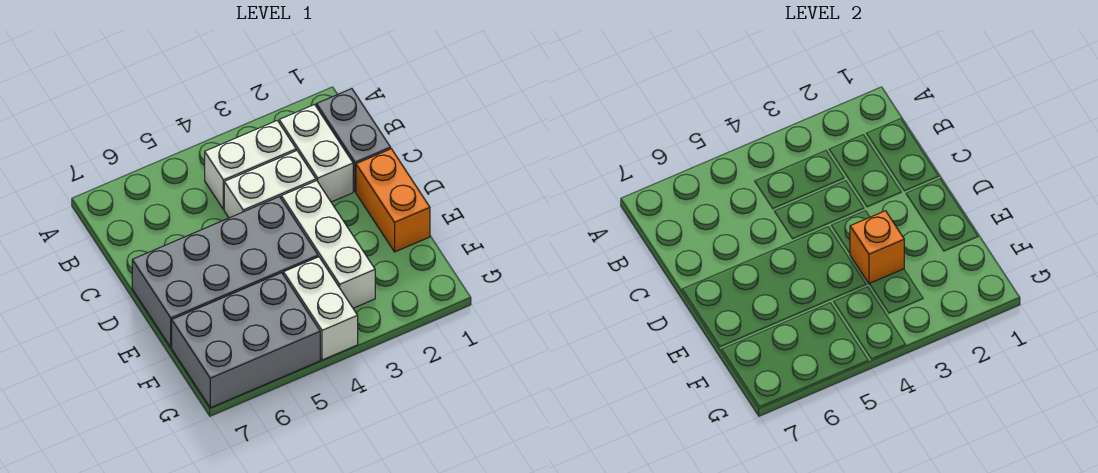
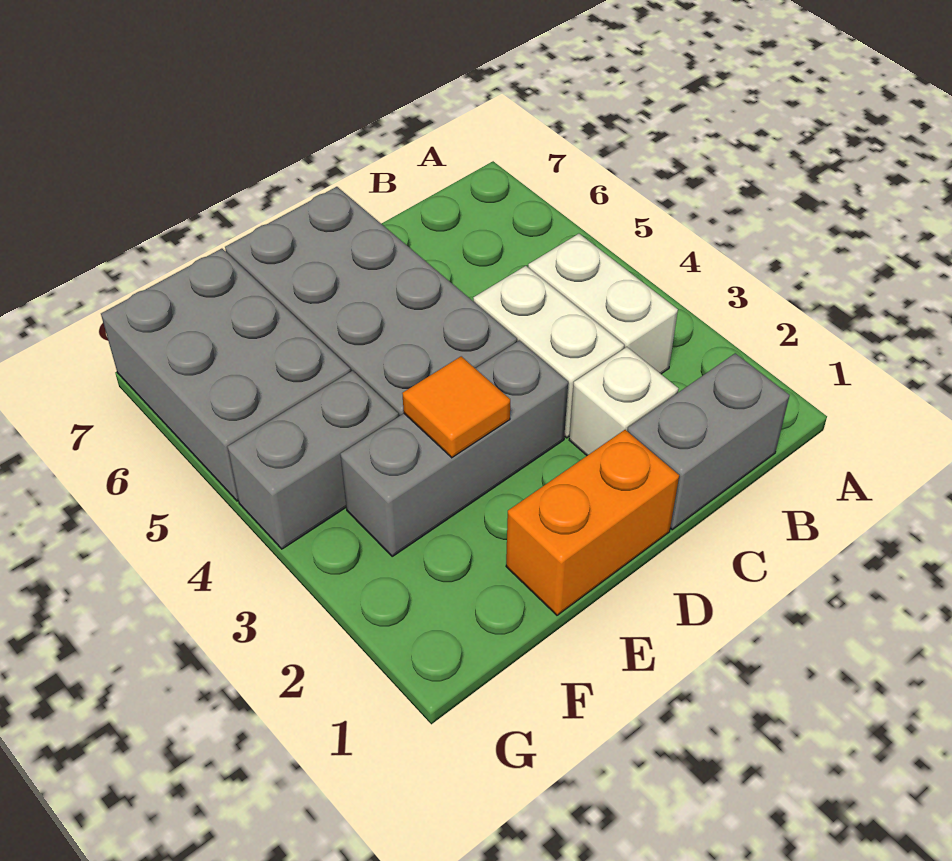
white 1x2 brick [279,105,353,202] -> white 1x1 brick [569,347,678,455]
white 1x3 brick [281,181,375,308] -> grey 1x3 brick [340,341,568,556]
orange 1x1 brick [850,211,904,284] -> orange 1x1 tile [402,356,510,458]
white 1x2 brick [284,257,358,360] -> grey 1x2 brick [227,371,399,549]

